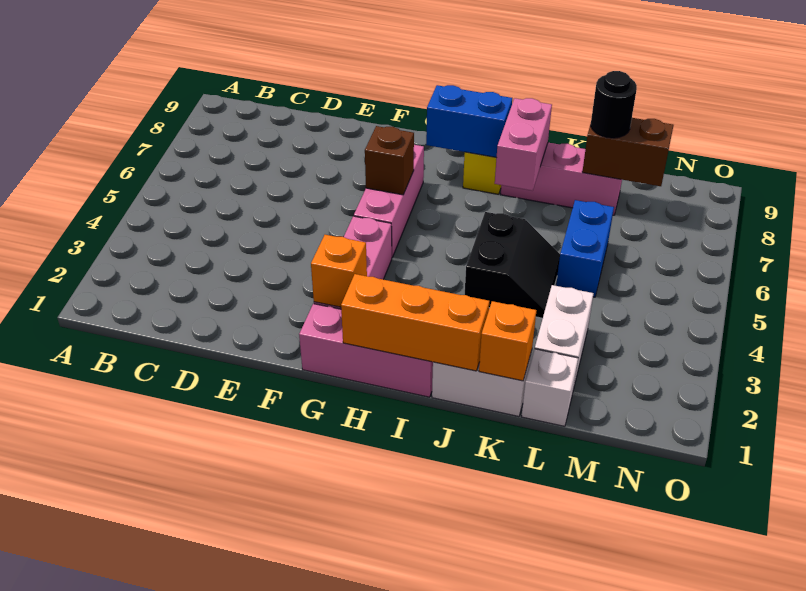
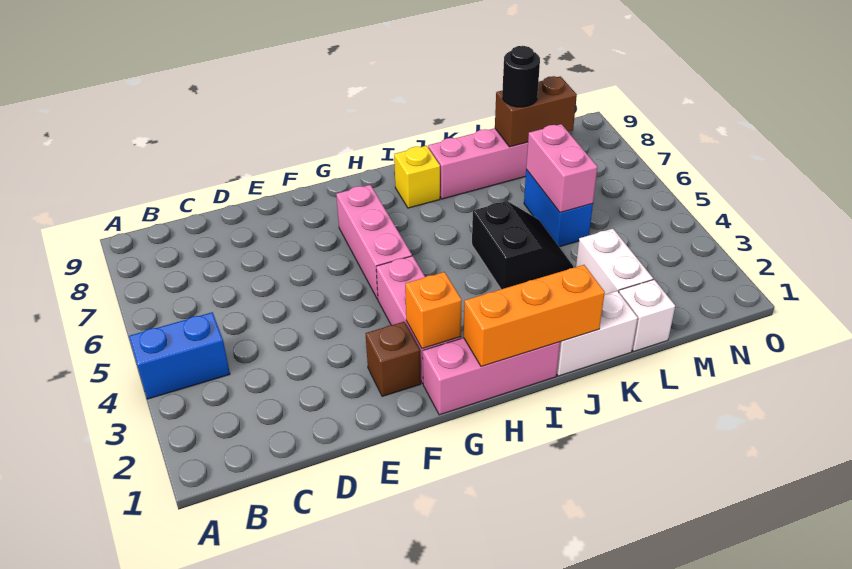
brown 1x1 brick [365,126,414,195] -> brown 1x1 brick moved to [366,322,421,396]
blue 1x2 brick [426,85,512,158] -> blue 1x2 brick moved to [129,312,230,399]
pink 1x2 brick [495,98,552,191] -> pink 1x2 brick moved to [526,124,597,213]
orange 1x1 brick [479,301,537,381] -> none

